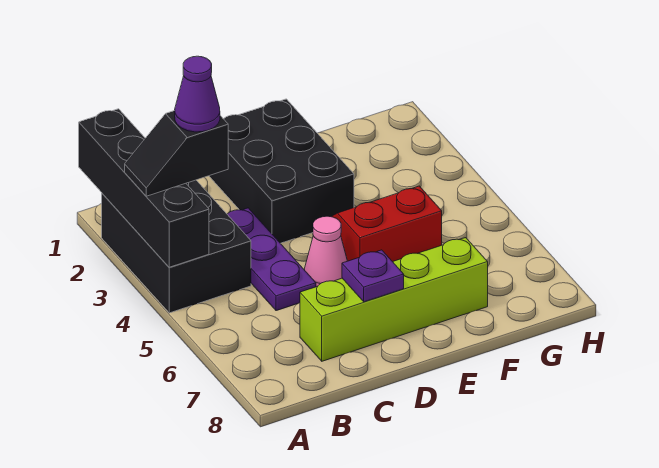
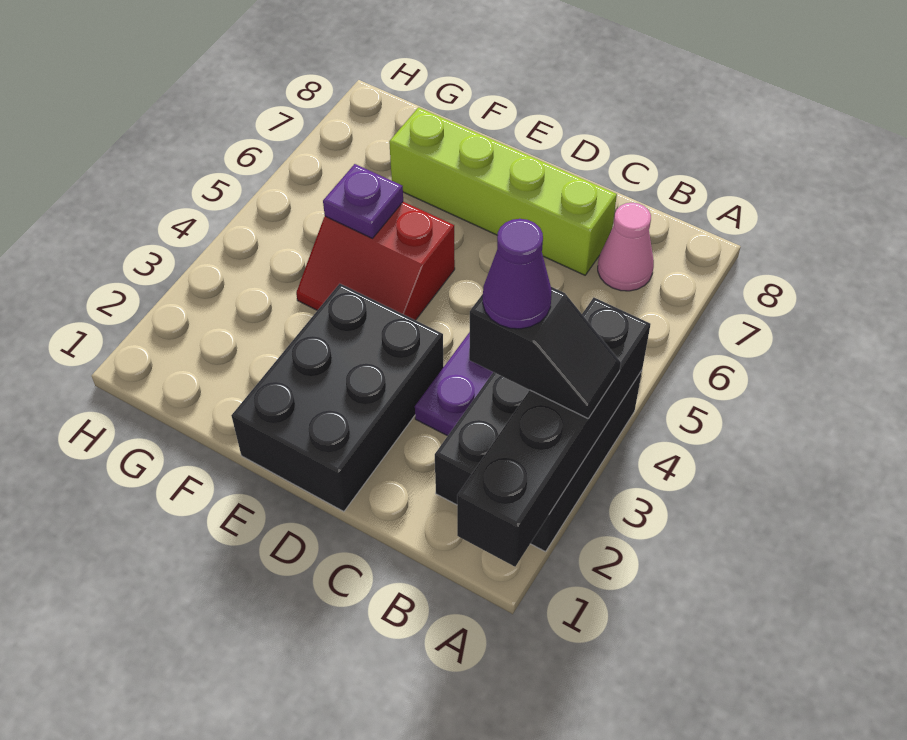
pink 1x1 cone [304,216,347,287] -> pink 1x1 cone moved to [598,203,654,291]
purple 1x1 plate [342,250,404,302] -> purple 1x1 plate moved to [323,164,403,238]

